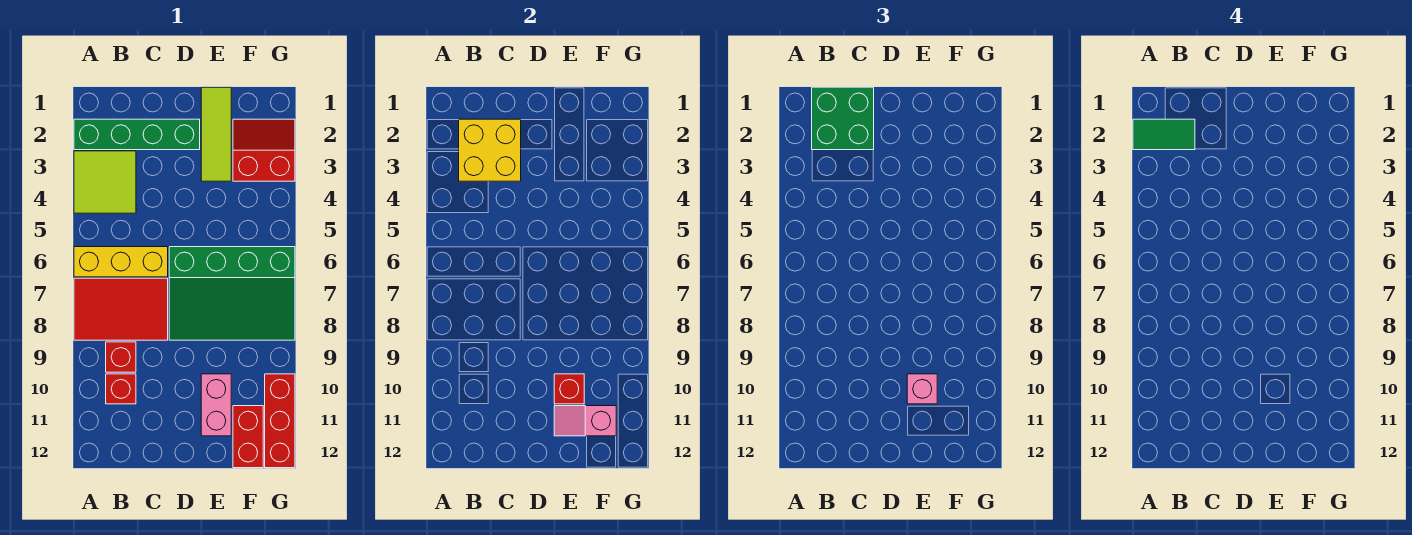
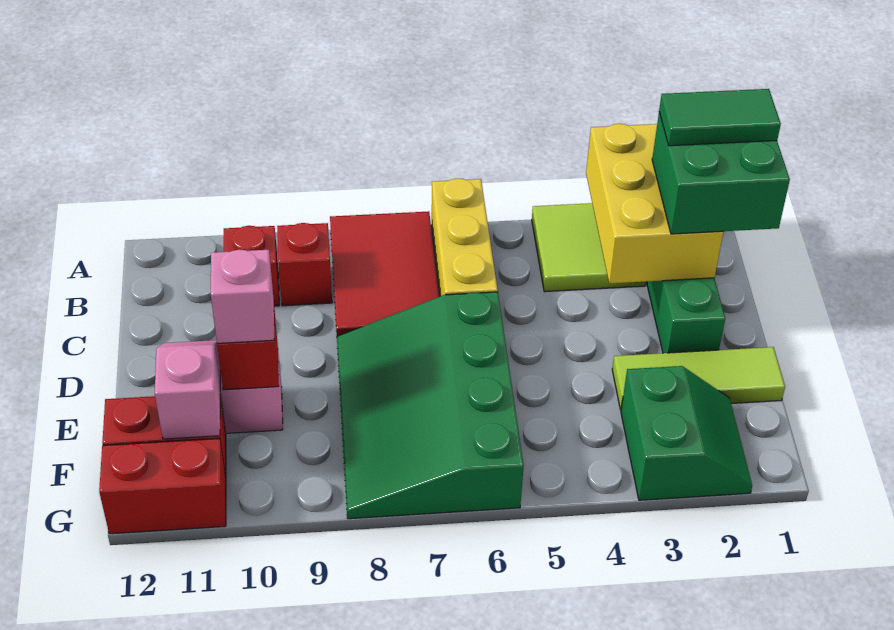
green 1x2 tile [1133,119,1195,150] -> green 1x2 tile turned to [659,89,781,146]
yellow 2x2 brick [459,119,521,181] -> yellow 2x3 brick [586,124,723,284]
red 2x2 slope [233,119,295,181] -> green 2x2 slope [621,366,752,500]
red 1x3 brick [265,374,295,468] -> red 1x2 brick [99,438,226,534]

